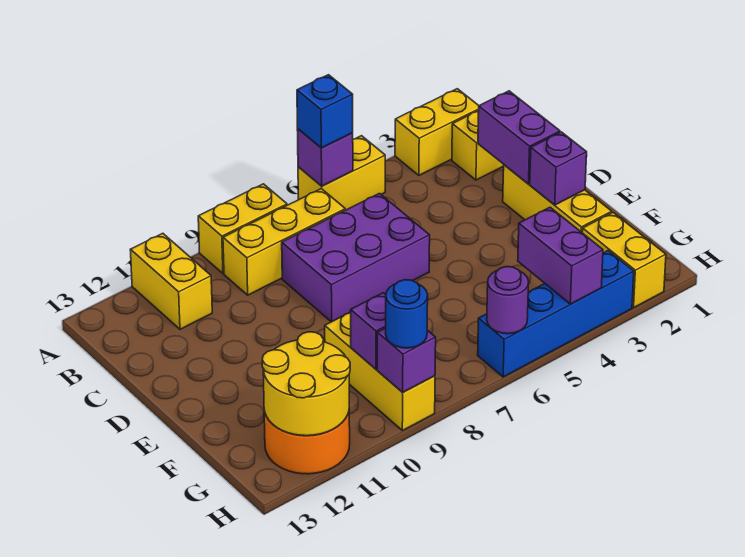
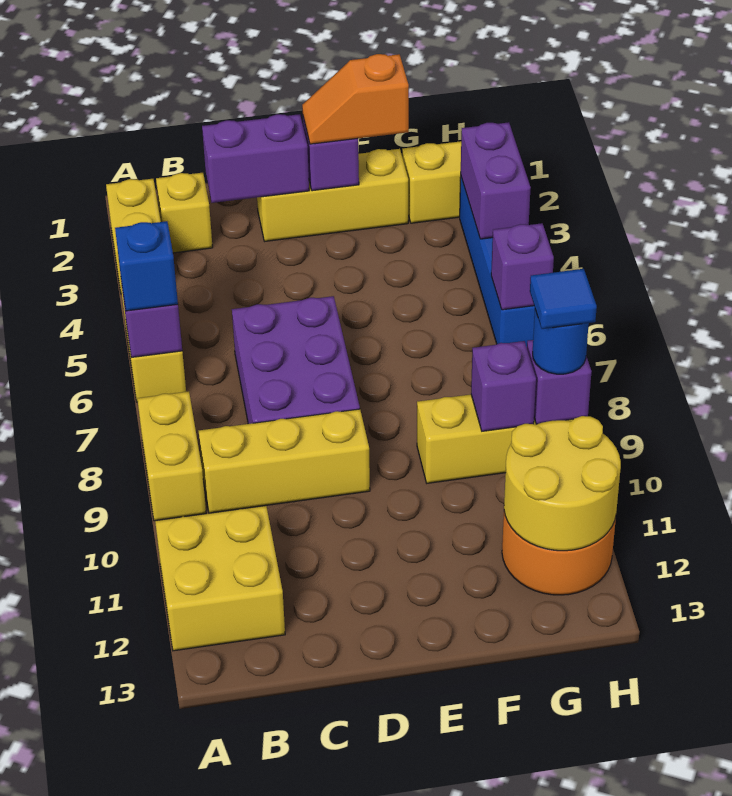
yellow 1x2 brick [130,233,212,329] -> yellow 2x2 brick [155,506,285,651]
yellow 1x3 brick [223,189,345,295] -> yellow 1x3 brick turned to [199,409,370,513]
none -> orange 1x2 slope [302,54,409,144]
purple 1x2 brick [518,207,603,304] -> purple 1x2 brick turned to [461,122,531,239]
purple 1x1 round brick [487,267,529,334] -> purple 1x1 brick [491,223,554,310]
none -> blue 1x1 tile [530,269,597,329]

